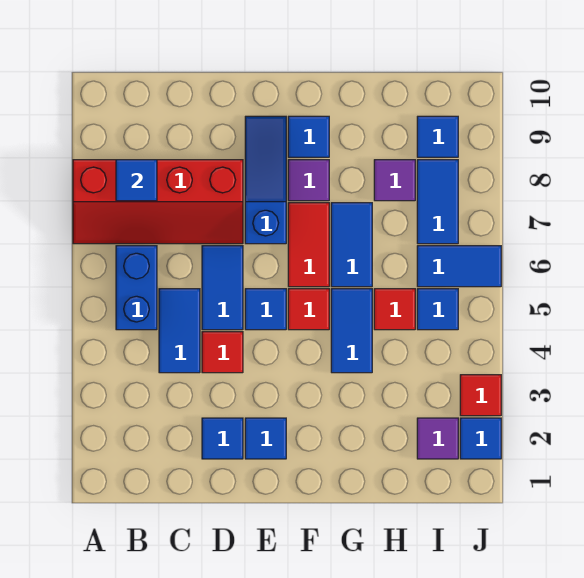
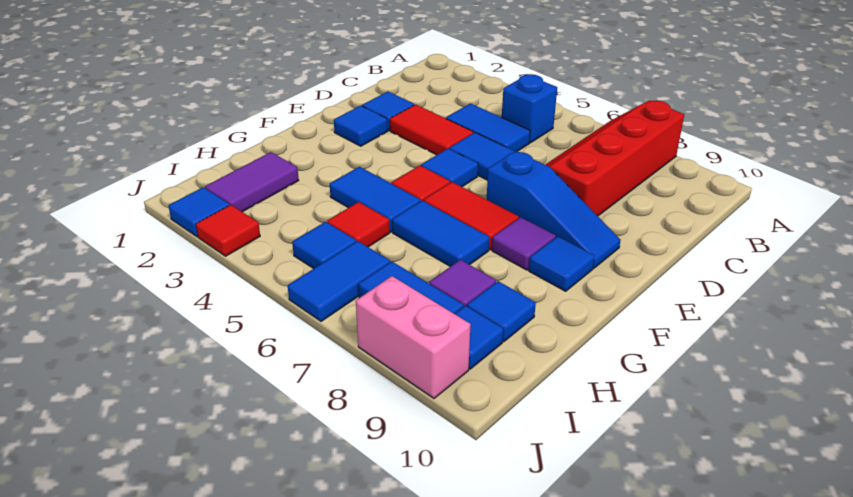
blue 1x2 brick [116,246,157,330] -> blue 1x1 brick [502,74,557,143]
blue 1x1 tile [116,160,157,201] -> blue 1x1 tile moved to [467,281,536,341]
red 1x1 tile [202,332,243,373] -> red 1x2 tile [390,105,473,155]
purple 1x1 tile [417,418,458,459] -> purple 1x2 tile [205,152,299,212]
none -> pink 1x2 brick [356,276,471,398]

